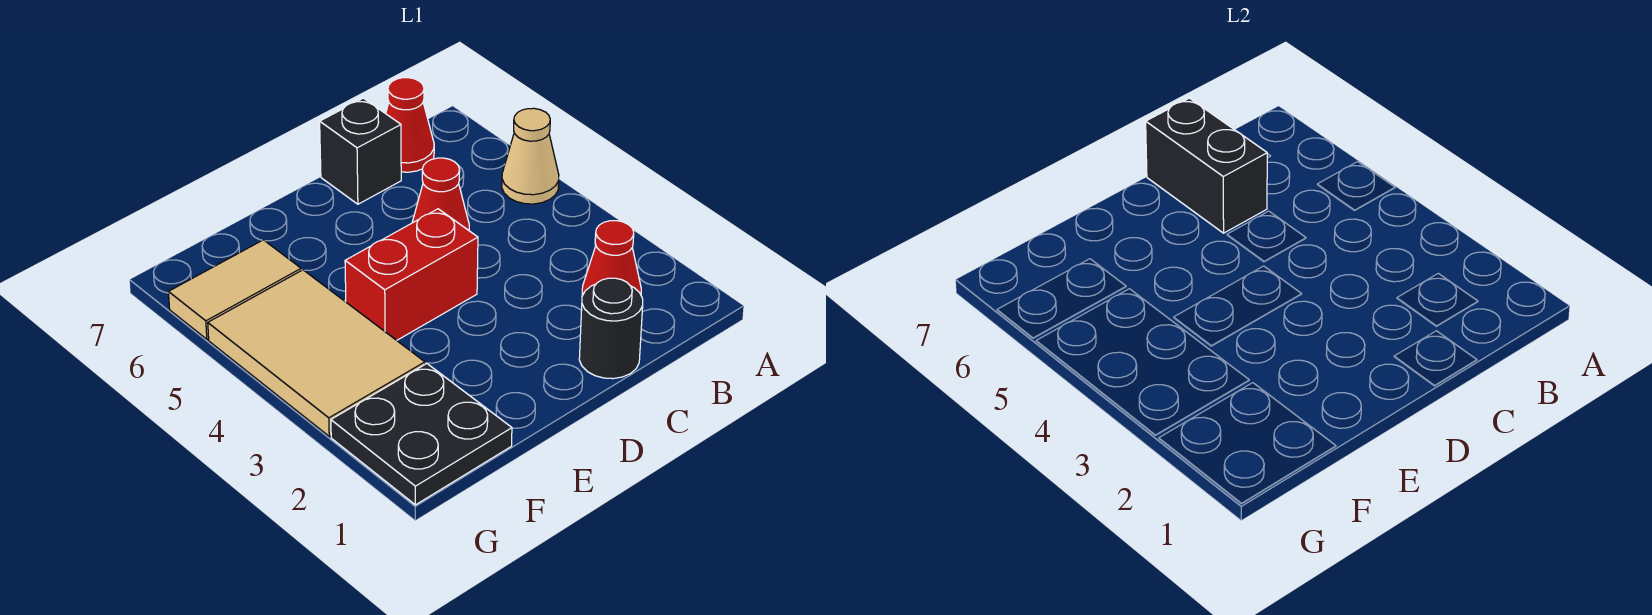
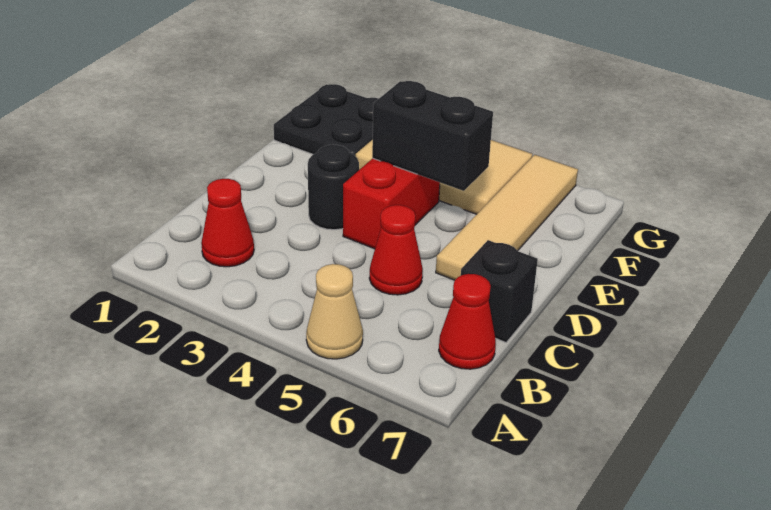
black 1x1 round brick [579,278,643,379] -> black 1x1 round brick moved to [308,145,359,230]
black 1x2 brick [1146,98,1267,233] -> black 1x2 brick moved to [372,81,493,191]
tan 1x2 tile [169,240,301,339] -> tan 1x4 tile [436,155,578,280]

